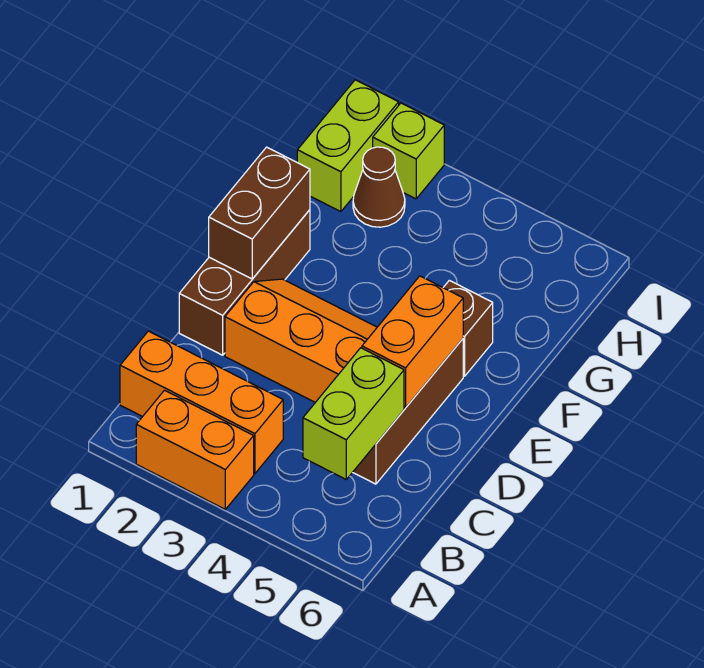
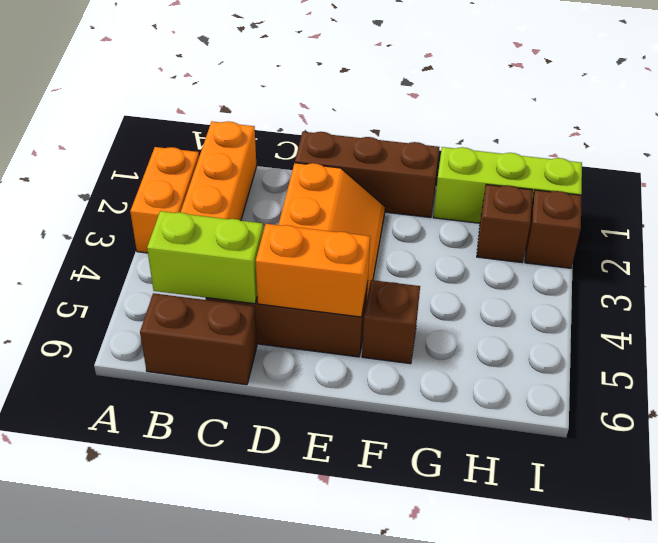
brown 1x2 brick [209,147,310,279] -> brown 1x2 brick moved to [140,293,257,385]
lime 1x2 brick [297,80,399,212] -> lime 1x3 brick [433,147,582,223]
brown 1x1 cone [353,147,405,227] -> brown 1x1 brick [477,185,532,263]
lime 1x1 brick [373,103,444,199] -> brown 1x1 brick [525,190,582,268]

